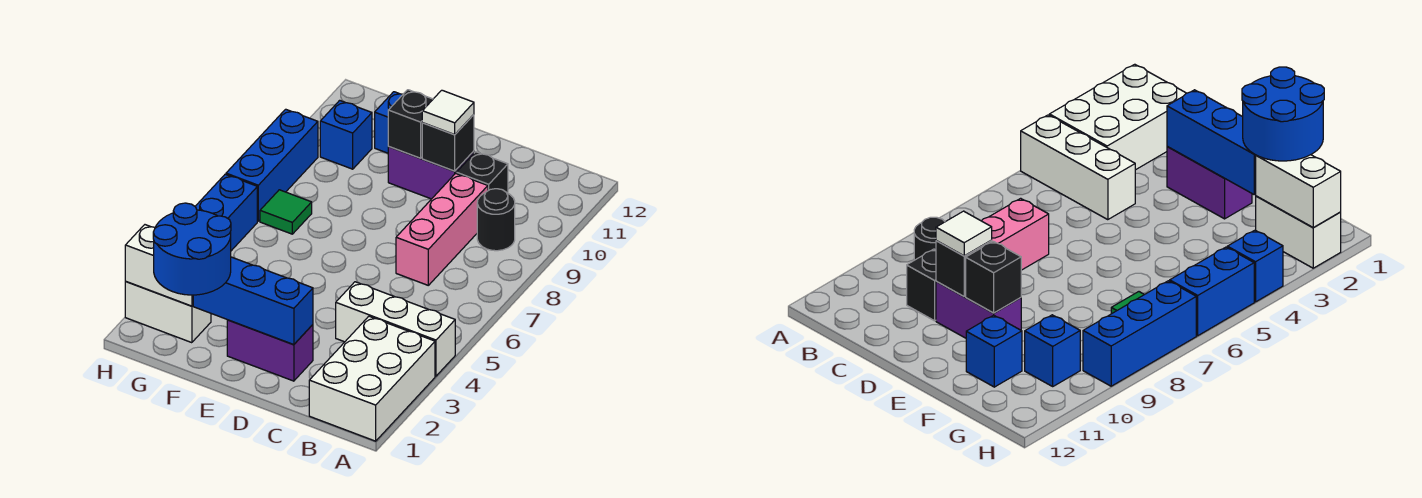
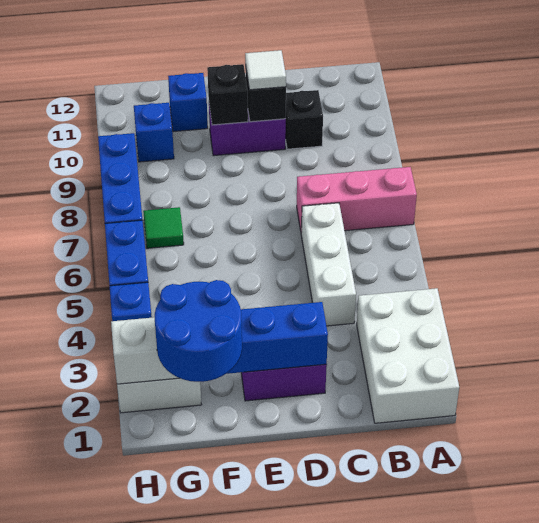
white 1x3 brick [336,282,455,376] -> white 1x3 brick turned to [301,203,356,326]
black 1x1 round brick [477,189,515,251] -> none
pink 1x3 brick [396,173,488,285] -> pink 1x3 brick turned to [297,167,417,232]

